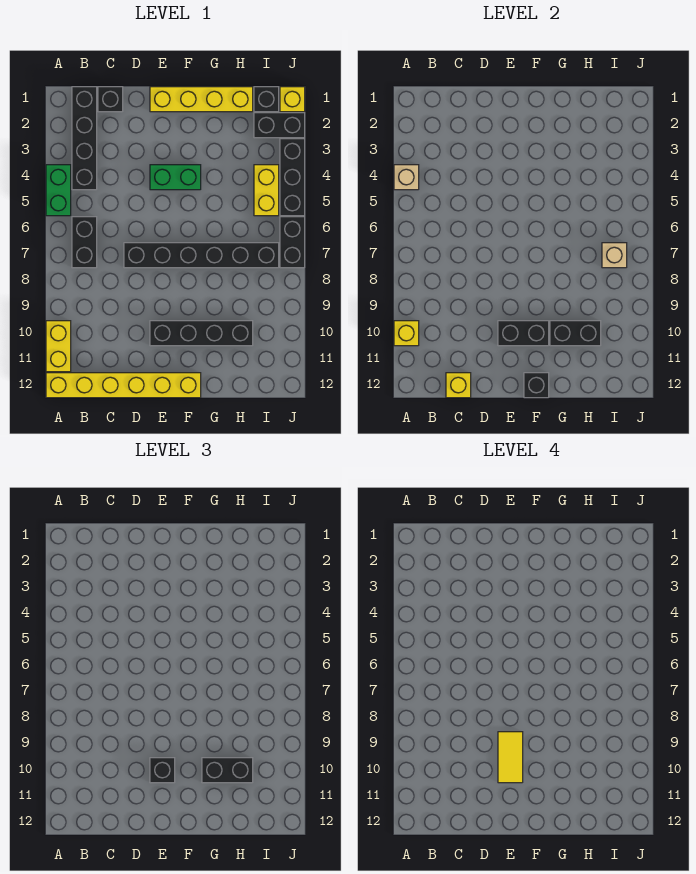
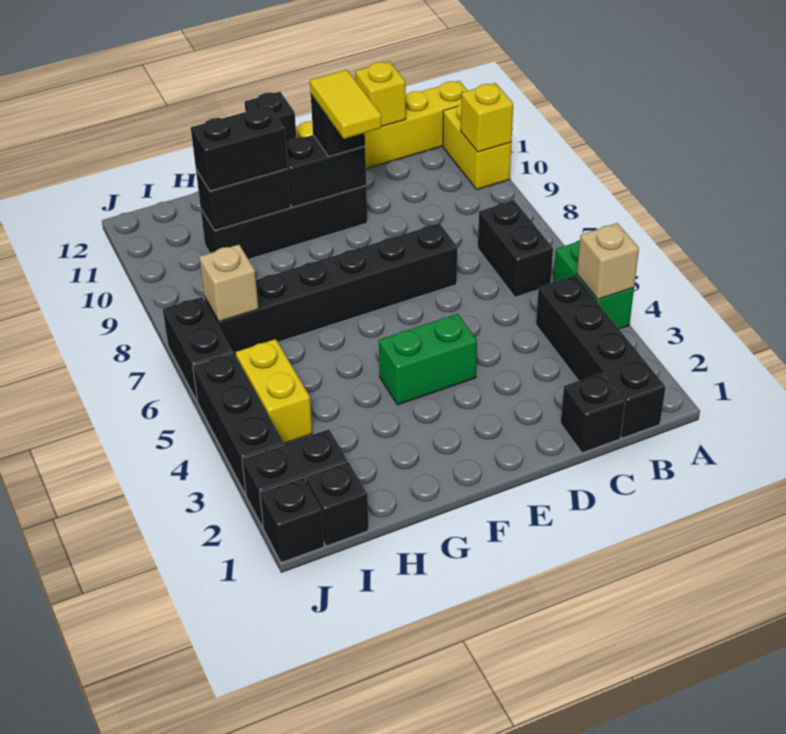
yellow 1x4 brick [150,87,253,112] -> none
yellow 1x1 brick [280,87,305,112] -> black 1x1 brick [260,477,324,563]

